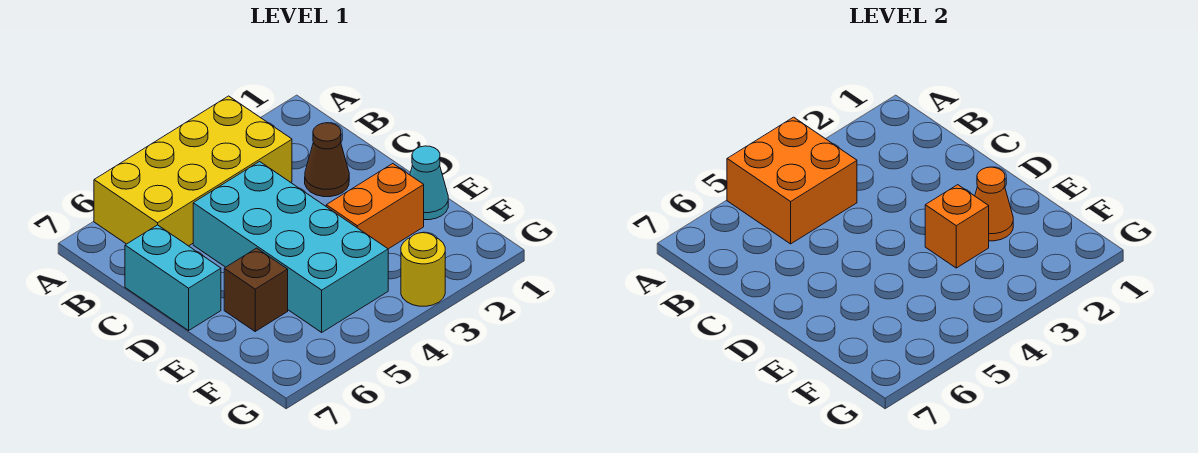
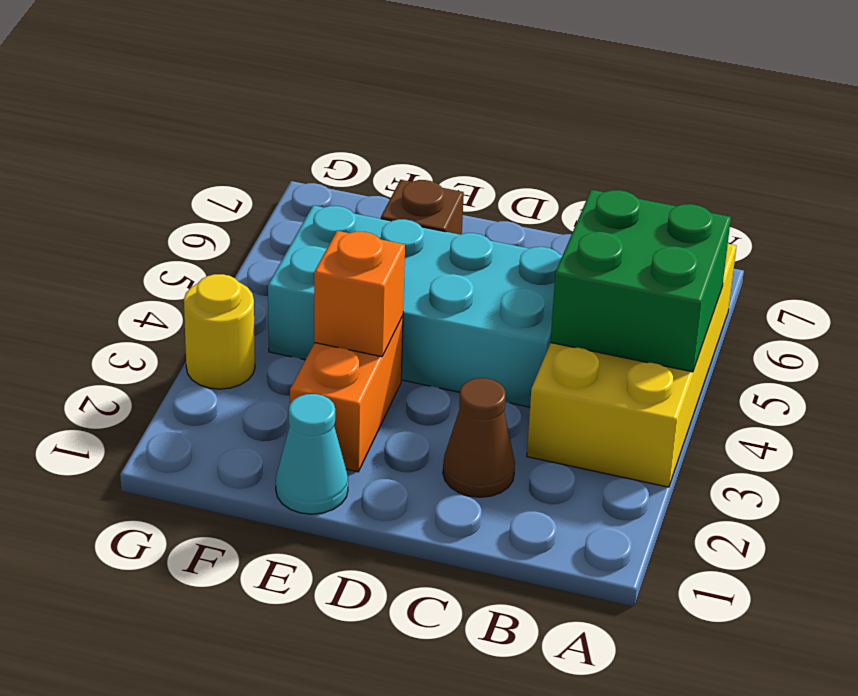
orange 2x2 brick [727,117,857,244] -> green 2x2 brick [550,190,731,372]
cyan 1x2 brick [125,225,221,330] -> none
orange 1x1 cone [975,167,1013,241] -> none

